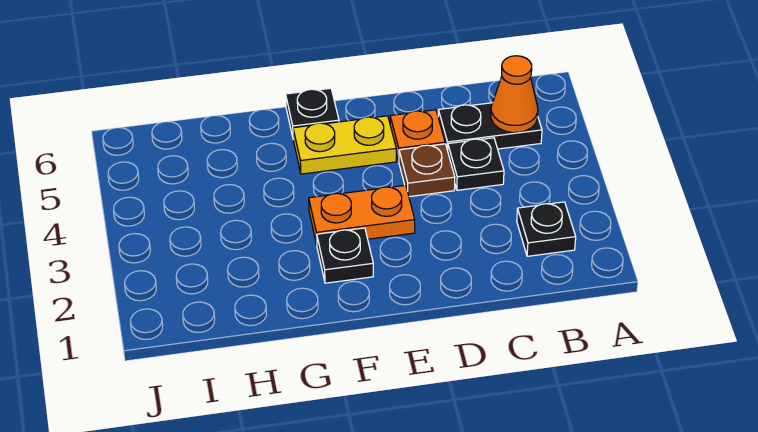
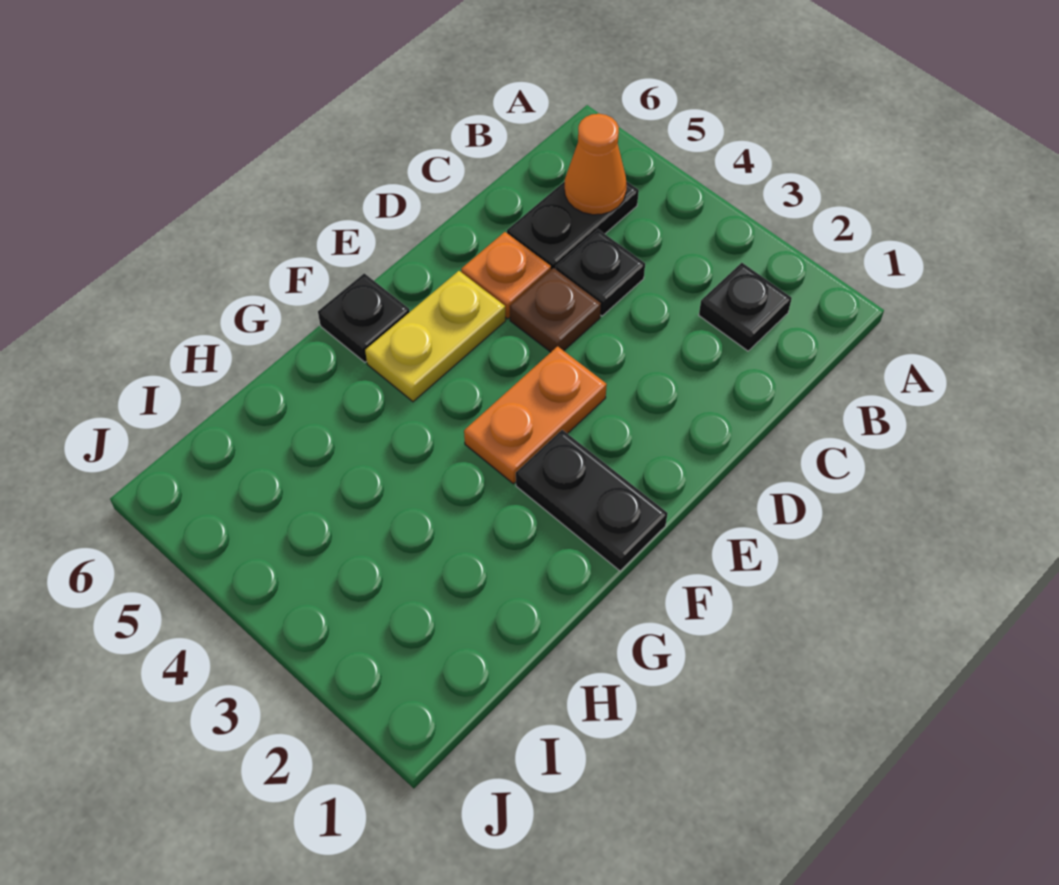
black 1x1 plate [317,228,373,283] -> black 1x2 plate [516,430,668,571]

